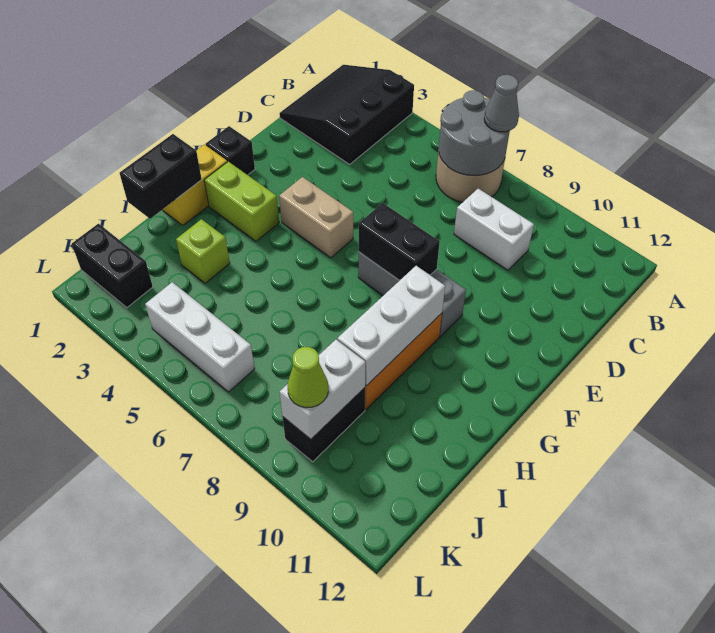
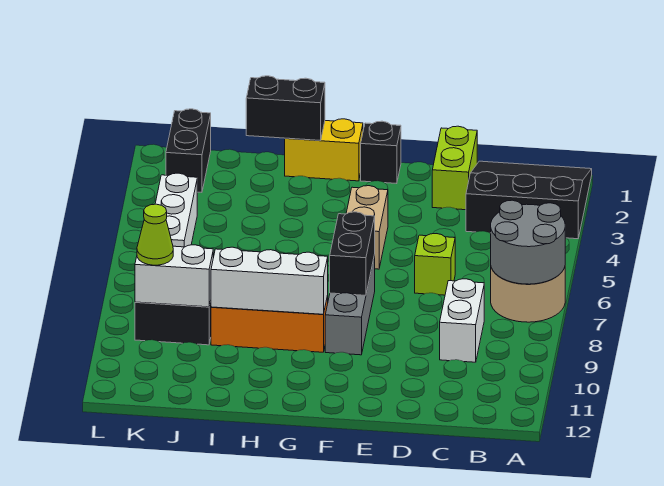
grey 1x1 cone [484,75,519,132] -> none
lime 1x2 brick [204,161,279,241] -> lime 1x2 brick moved to [432,126,477,210]
lime 1x1 brick [176,219,230,283] -> lime 1x1 brick moved to [415,234,455,295]

